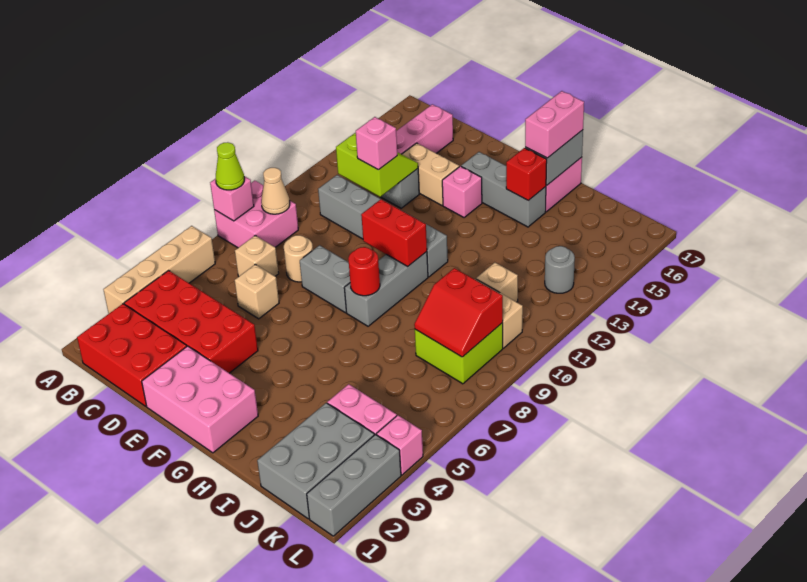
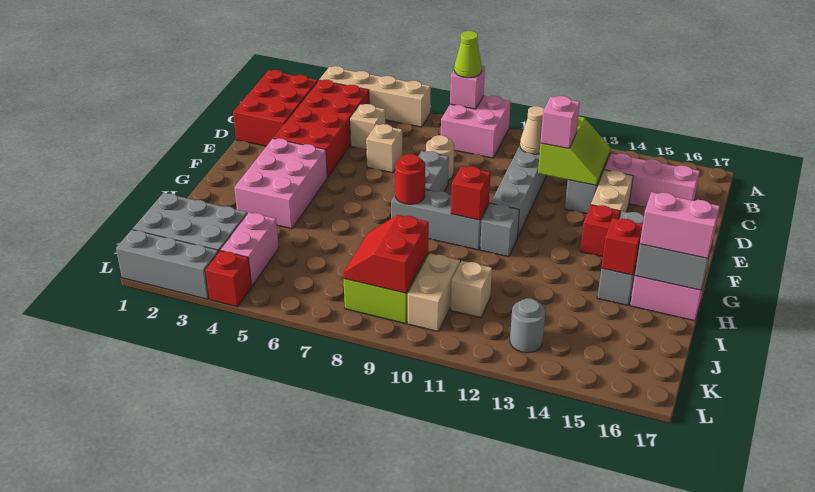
tan 1x1 cone [261,168,290,214] -> tan 1x1 cone moved to [520,106,544,154]
tan 1x1 brick [235,236,279,277] -> tan 1x1 brick moved to [350,104,385,150]
pink 2x3 brick [142,346,258,453] -> pink 2x3 brick moved to [234,138,327,229]
red 1x2 brick [361,199,427,266] -> red 1x1 brick [451,166,491,220]
pink 1x1 brick [442,166,482,217] -> red 1x1 brick [580,205,620,257]
pink 1x1 brick [377,415,423,475] -> red 1x1 brick [205,251,251,307]

